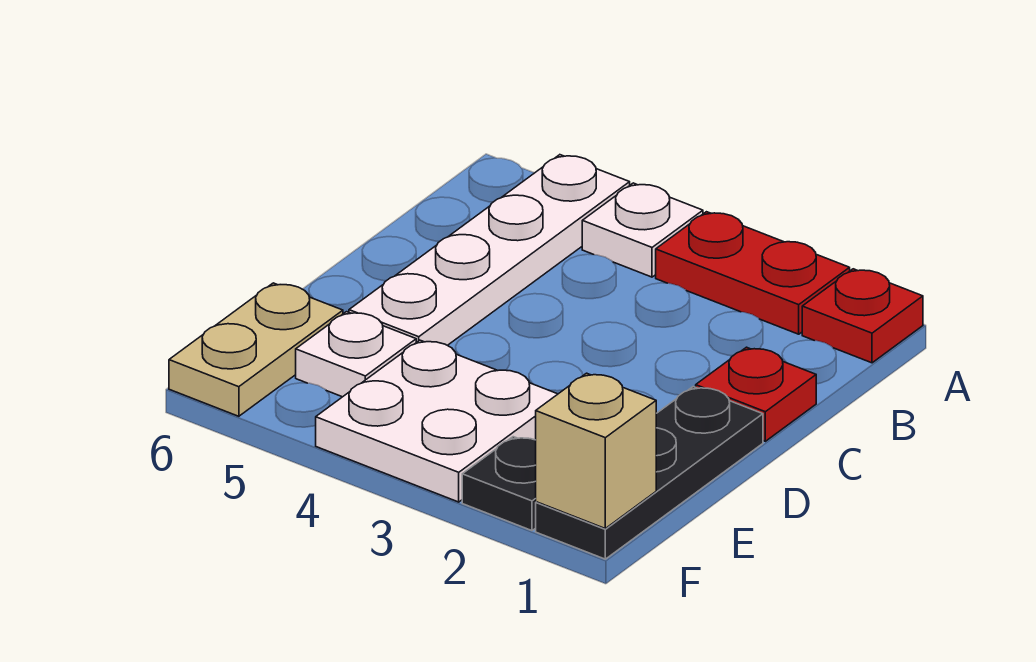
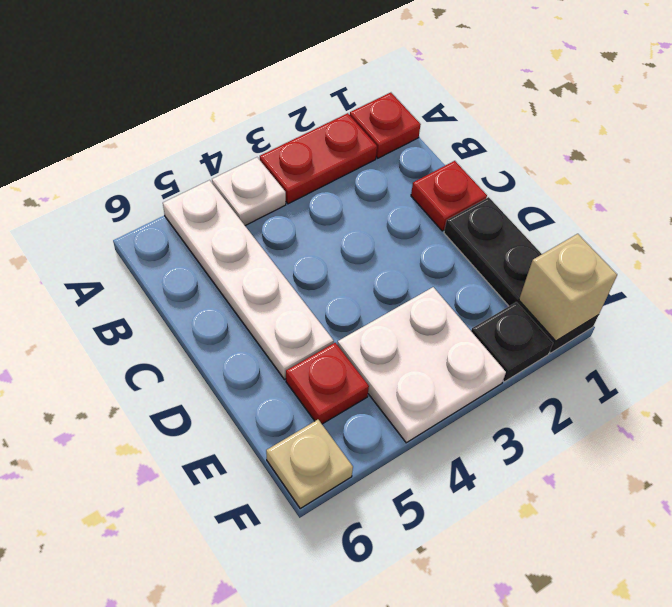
white 1x1 plate [296,312,416,397] -> red 1x1 plate [286,343,369,424]
tan 1x2 plate [169,283,343,416] -> tan 1x1 plate [266,420,353,508]

